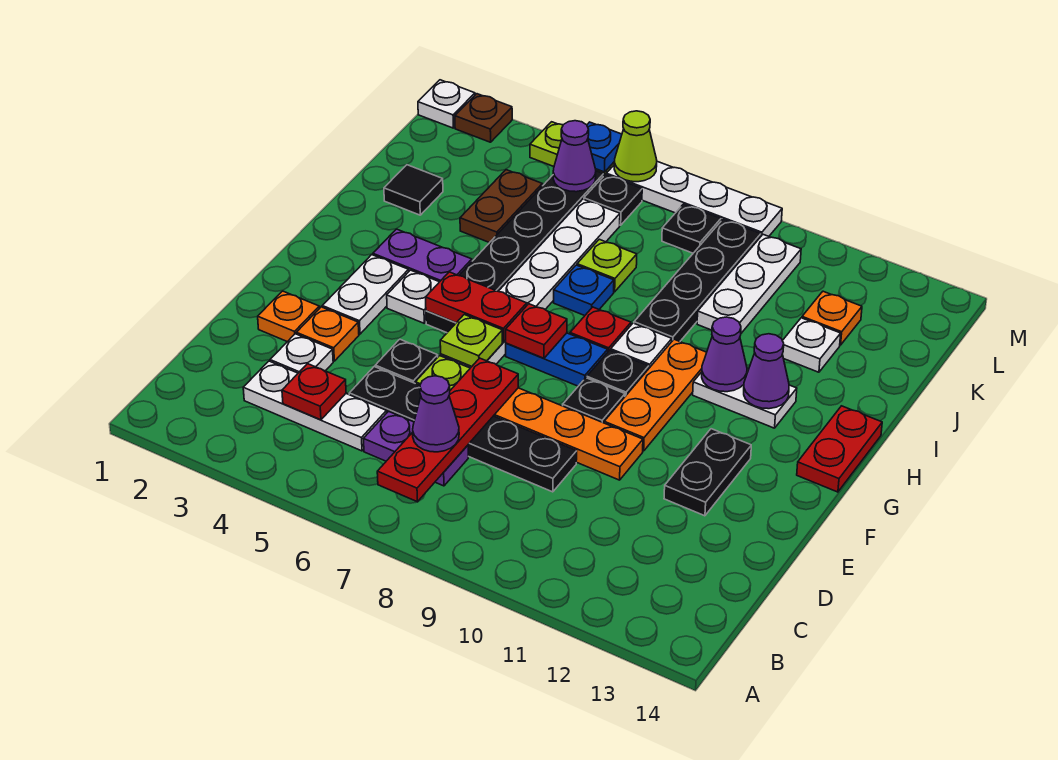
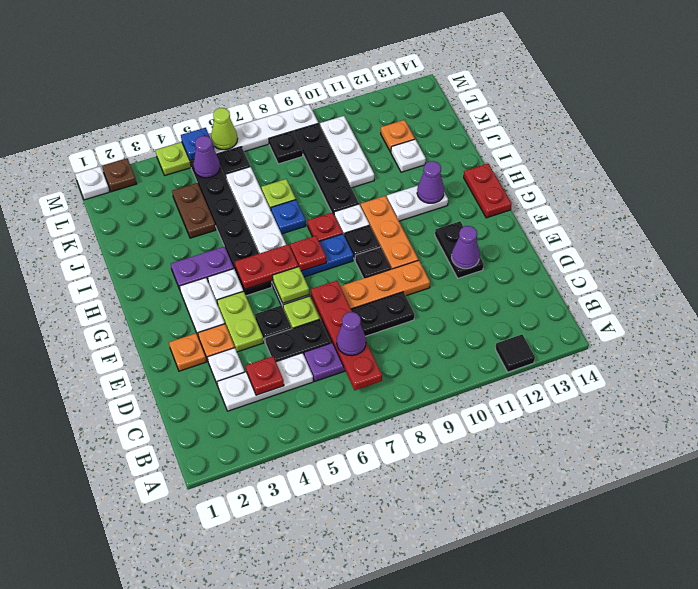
none -> lime 1x2 plate [217,291,264,352]
purple 1x1 cone [702,317,747,392] -> purple 1x1 cone moved to [452,226,480,269]
black 1x1 tile [384,165,443,215] -> black 1x1 tile moved to [495,335,535,372]

